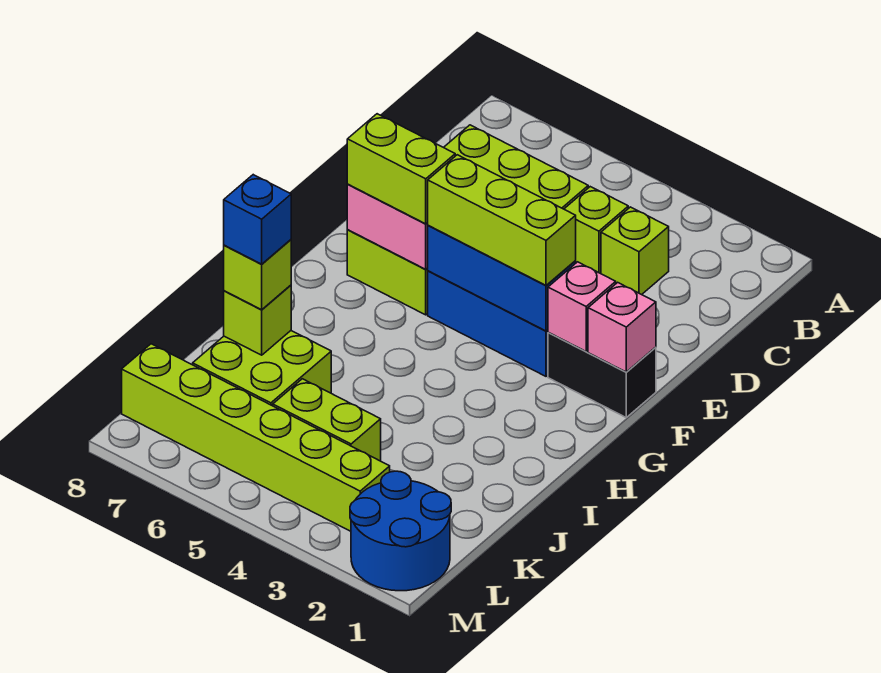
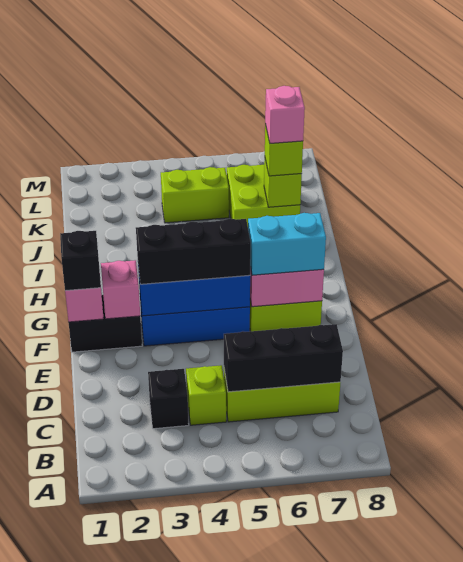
lime 1x1 brick [601,207,669,295] -> black 1x1 brick [148,369,189,429]
none -> black 1x3 brick [224,324,343,392]
none -> black 1x1 brick [60,231,101,291]
lime 1x3 brick [428,155,576,286] -> black 1x3 brick [136,219,251,284]
lime 1x2 brick [347,114,455,224] -> cyan 1x2 brick [248,213,326,275]
blue 1x1 brick [224,175,291,264] -> pink 1x1 brick [265,86,305,143]
blue 2x2 round brick [350,471,451,591] -> none
lime 1x6 brick [122,344,390,531] -> none

